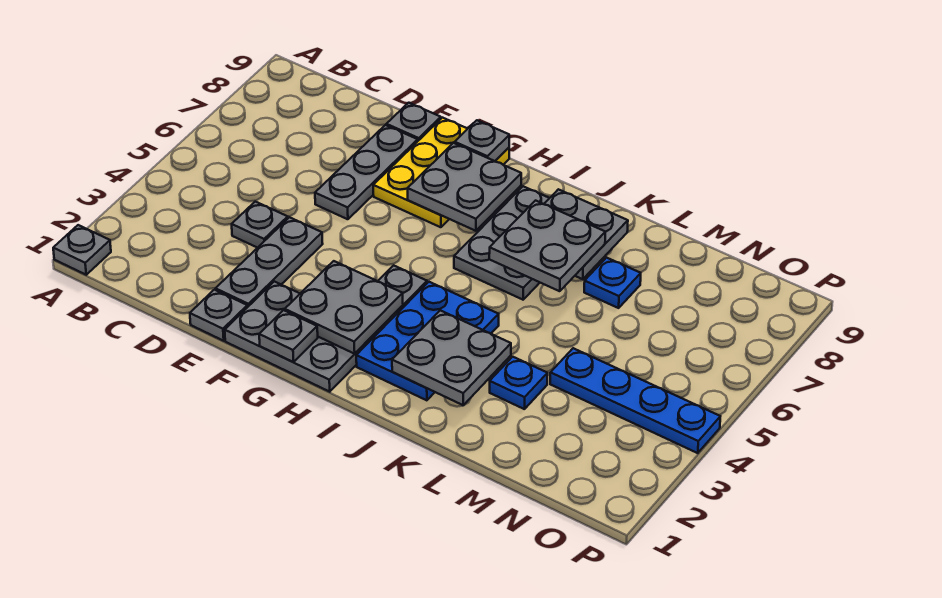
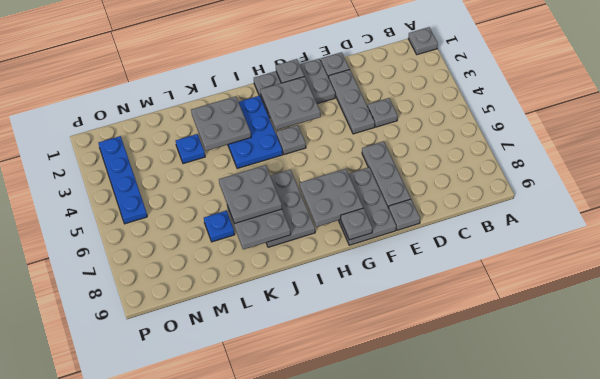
yellow 2x3 plate [373,118,509,227] -> grey 2x3 plate [338,167,396,245]
blue 1x4 plate [550,348,720,453] -> blue 1x4 plate turned to [98,136,147,224]

